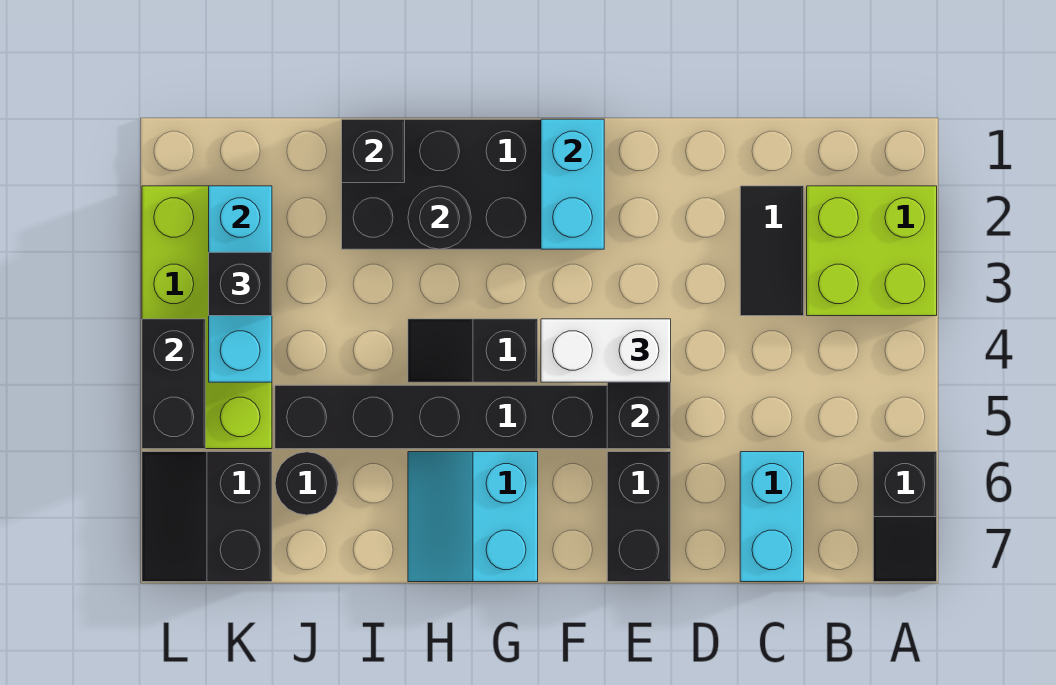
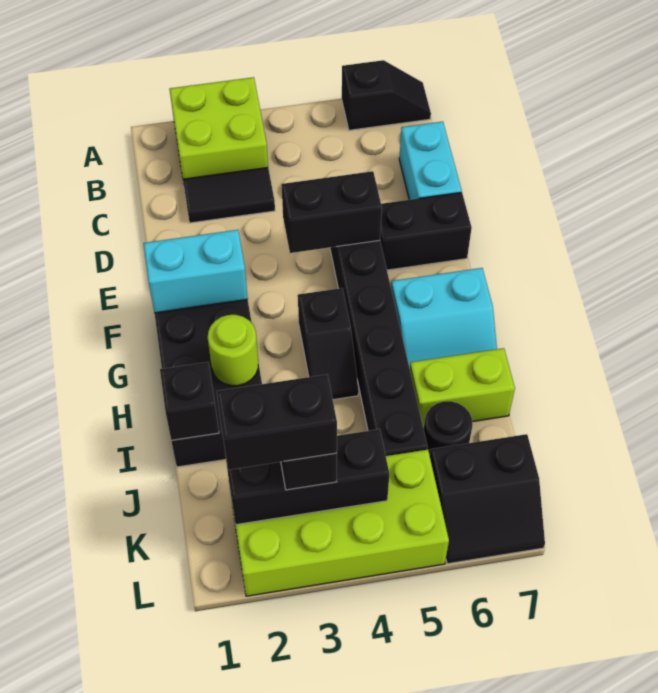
cyan 1x2 brick [740,452,804,582] -> cyan 1x2 brick turned to [399,122,462,200]
white 1x2 brick [541,319,671,382] -> none
black 1x1 round brick [408,186,471,249] -> lime 1x1 round brick [208,315,258,386]
none -> lime 1x2 brick [410,348,515,429]
cyan 1x3 brick [209,186,272,382] -> black 1x3 brick [225,429,390,525]
black 1x2 brick [142,319,205,449] -> black 1x2 brick moved to [217,375,337,470]

